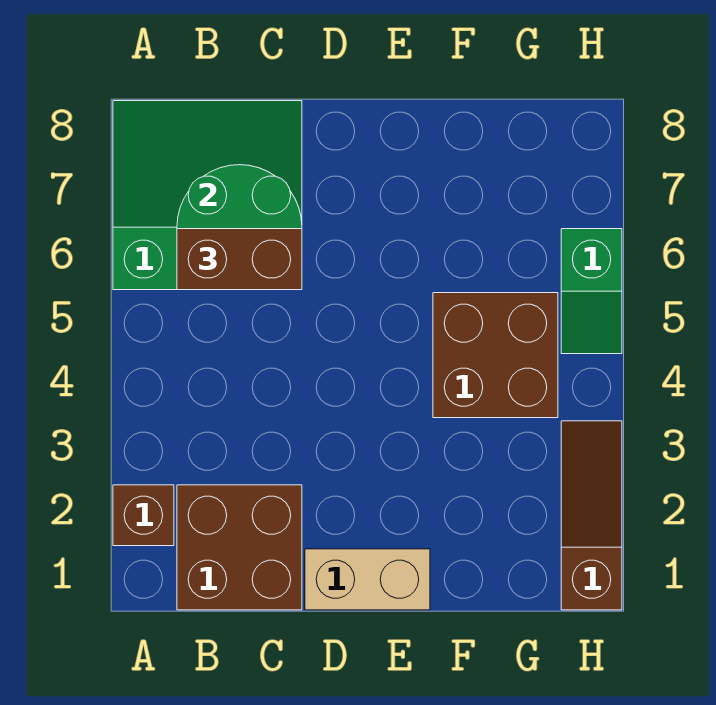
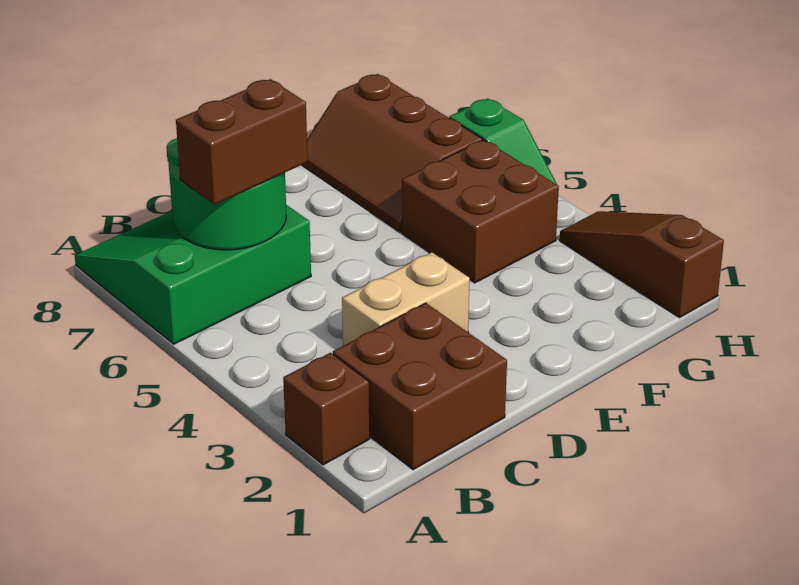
tan 1x2 brick [305,549,430,610] -> tan 1x2 brick moved to [342,252,470,346]
none -> brown 2x3 slope [302,74,482,232]

